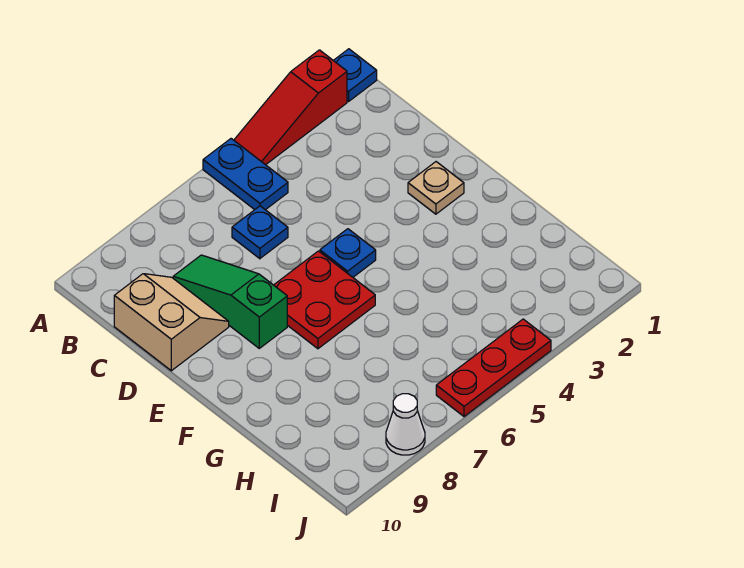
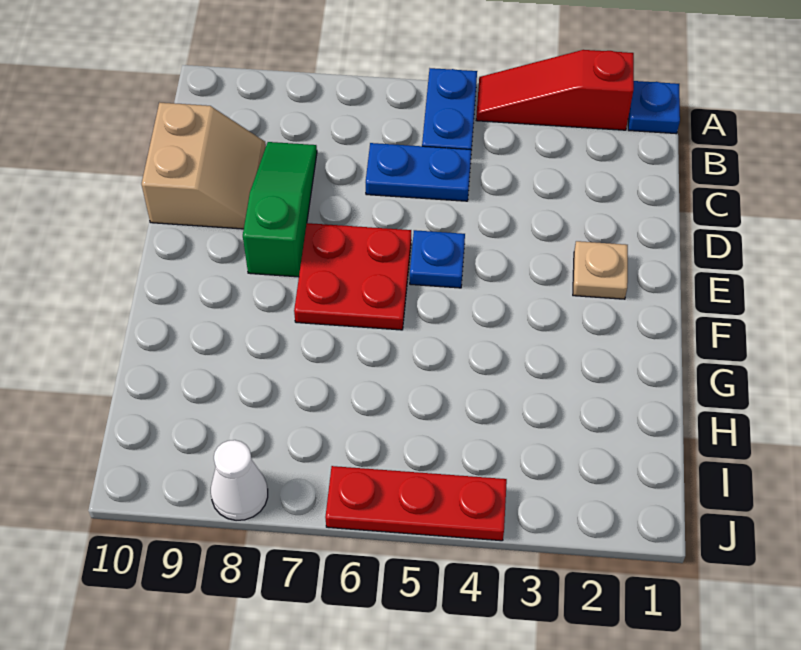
blue 1x1 plate [232,206,288,259] -> blue 1x2 plate [366,143,471,201]

